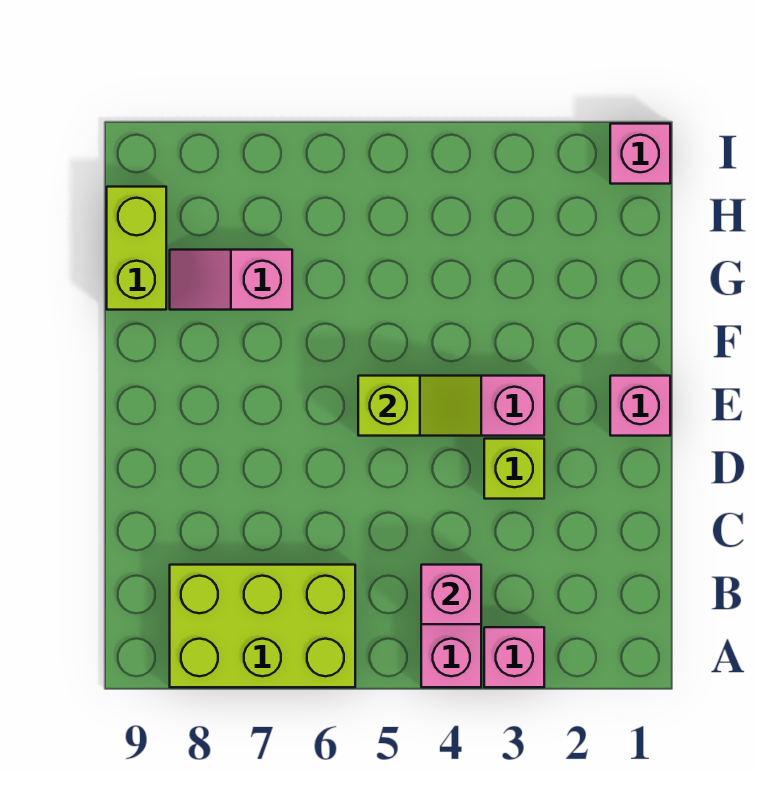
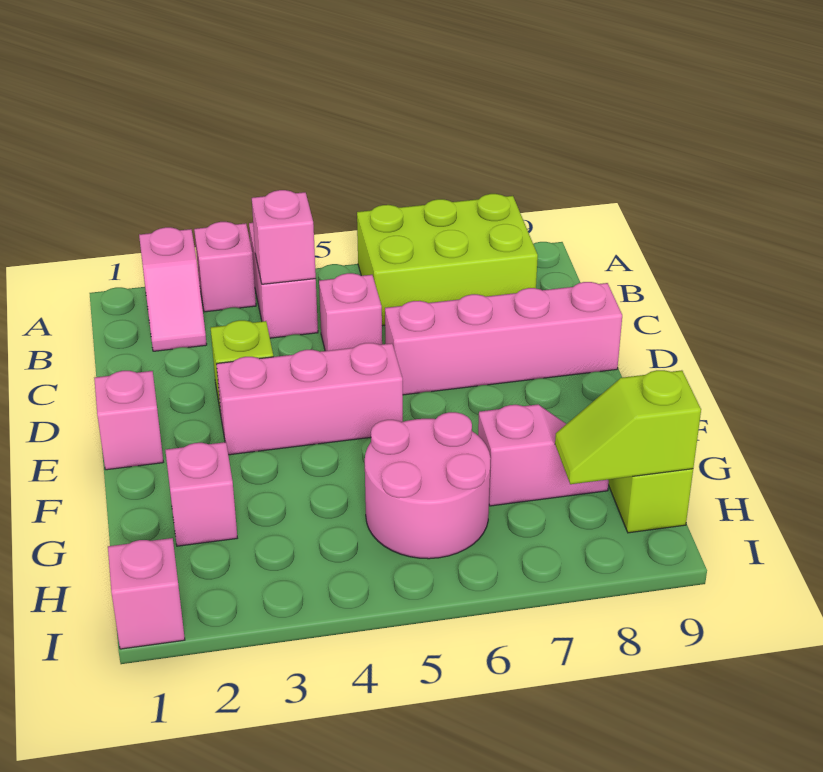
none -> pink 1x2 slope [139,227,207,351]
none -> pink 1x1 brick [319,273,382,351]
none -> pink 1x4 brick [385,282,622,395]
lime 1x2 slope [358,376,481,436] -> lime 1x2 slope moved to [555,370,701,484]
none -> pink 1x1 brick [165,442,237,546]
none -> pink 2x2 round brick [365,412,491,559]

